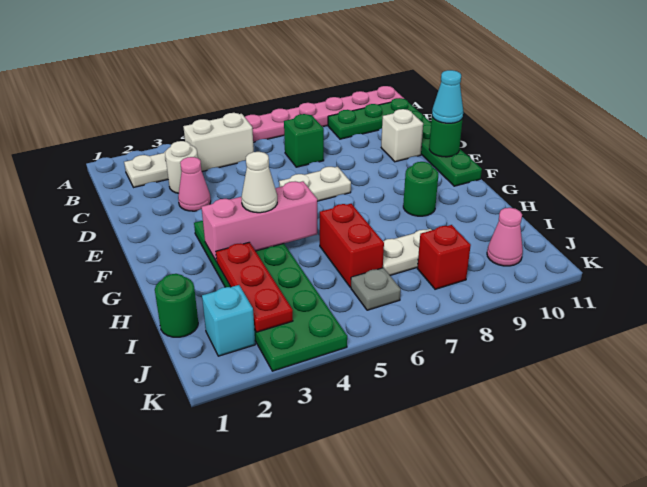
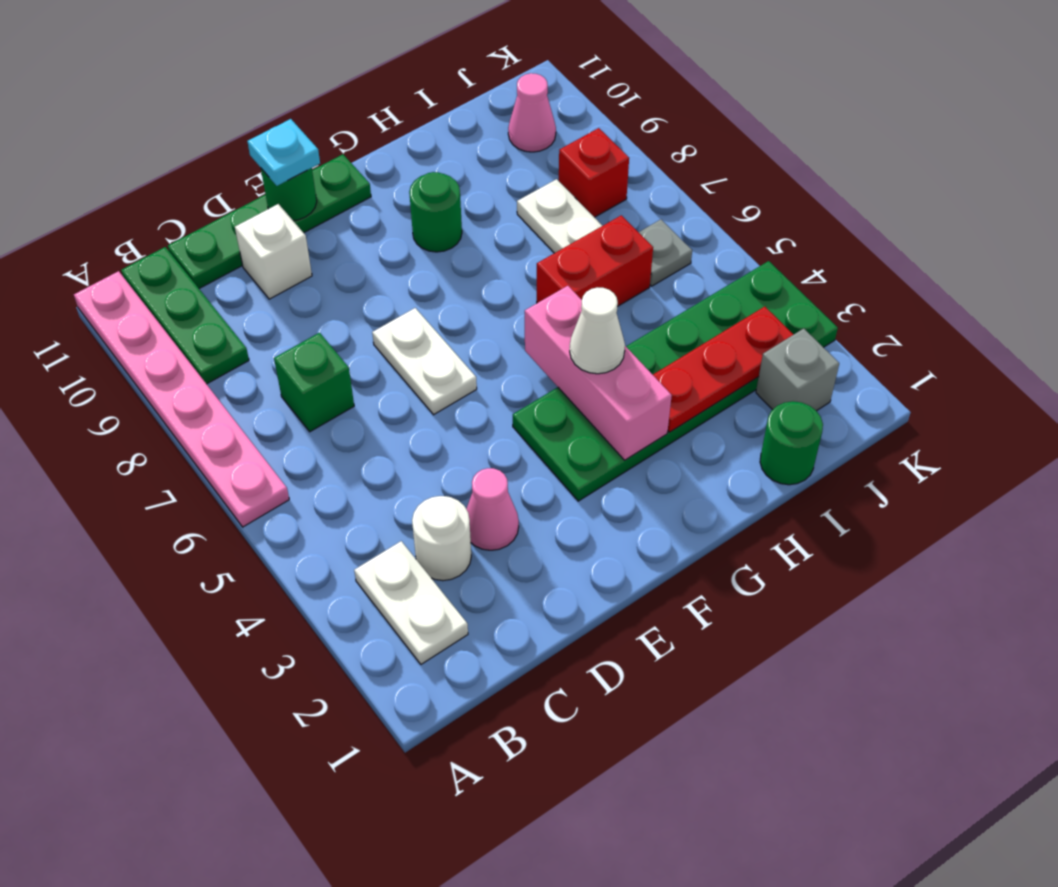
white 1x2 brick [183,113,254,171] -> none
cyan 1x1 cone [432,70,463,123] -> cyan 1x1 plate [247,119,320,186]
cyan 1x1 brick [202,285,255,356] -> grey 1x1 brick [756,329,839,411]

